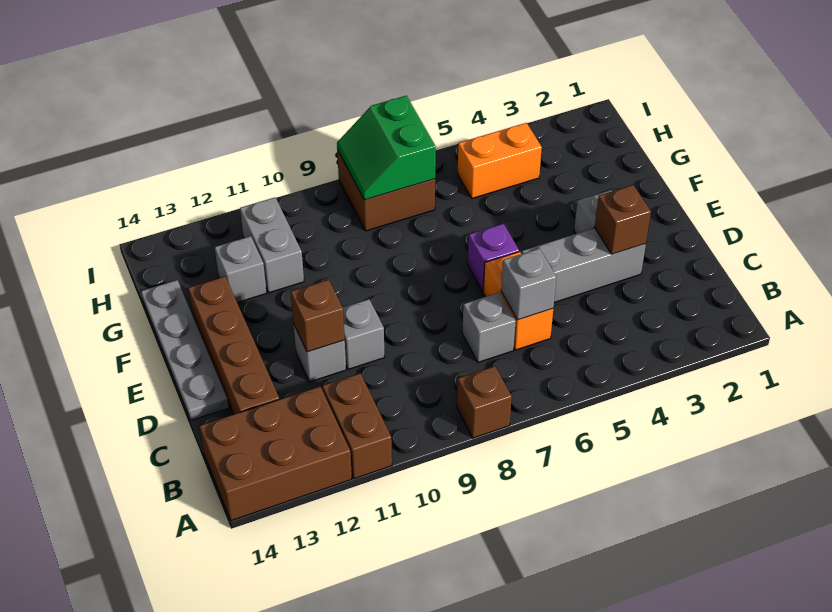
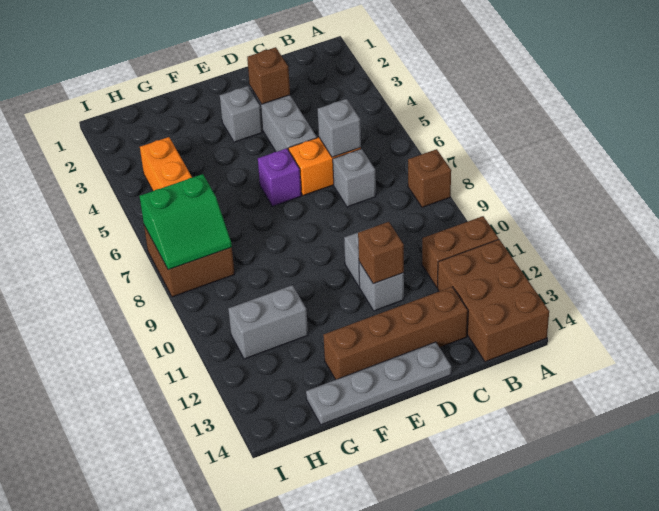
grey 1x1 brick [215,236,267,303] -> none

